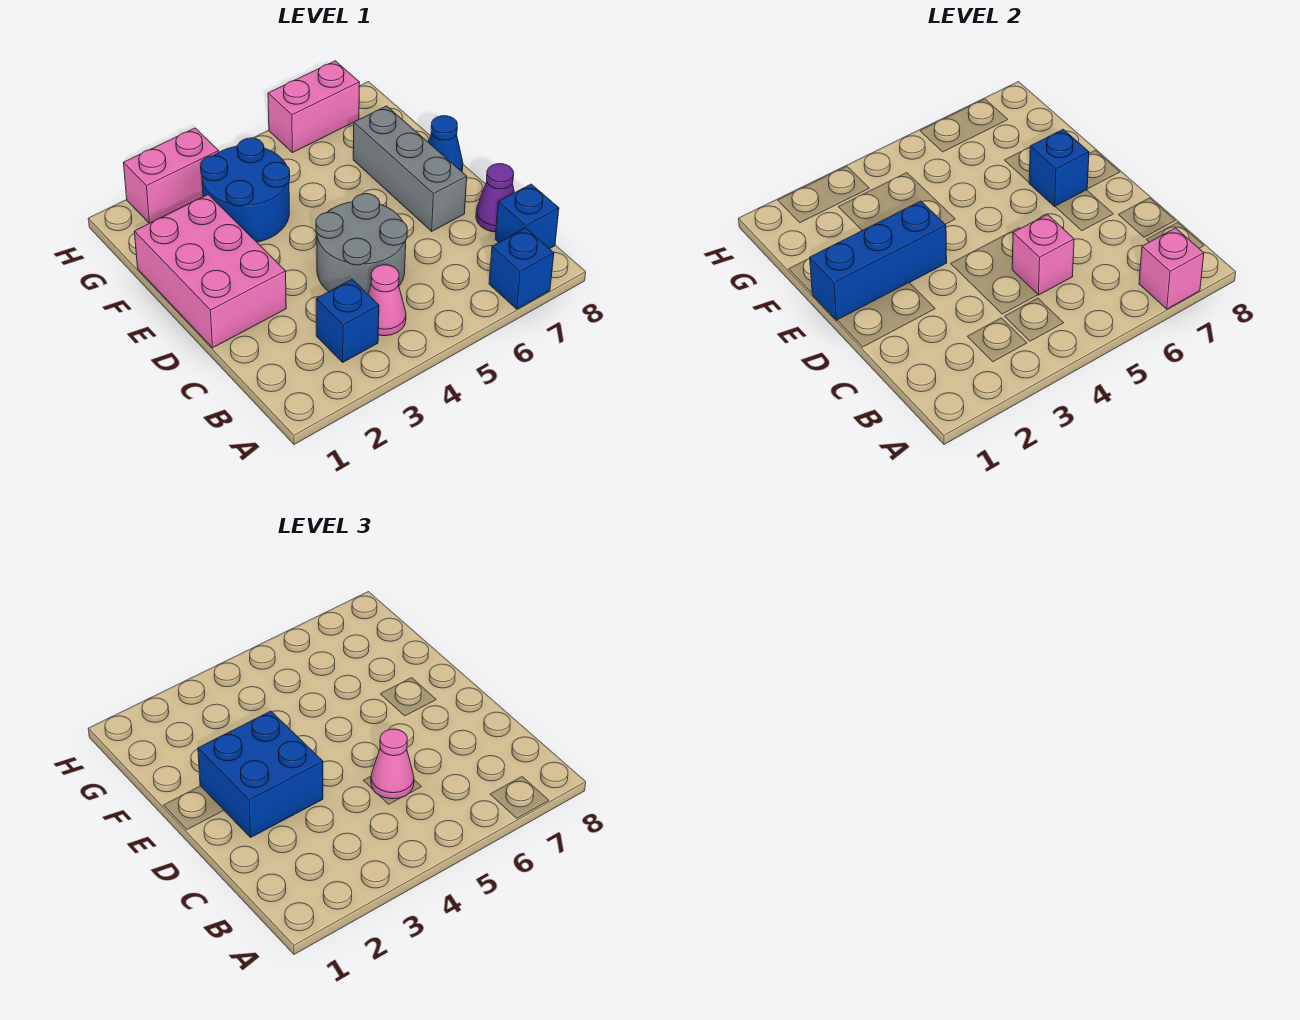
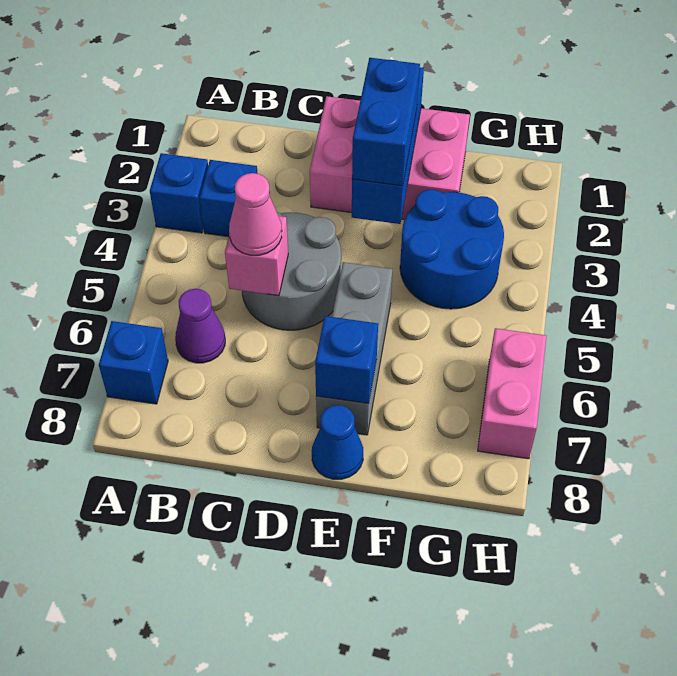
pink 1x1 brick [1139,228,1204,309] -> none
pink 1x1 cone [368,265,406,336] -> none
blue 1x1 brick [495,184,559,249] -> blue 1x1 brick moved to [150,153,208,233]
purple 1x1 cone [476,164,514,232] -> purple 1x1 cone moved to [175,289,225,363]
blue 2x2 brick [198,711,323,837] -> blue 1x2 brick [352,58,420,186]
grey 1x3 brick [353,106,467,231] -> grey 1x3 brick turned to [316,262,393,435]
pink 1x2 brick [124,128,219,223] -> none

